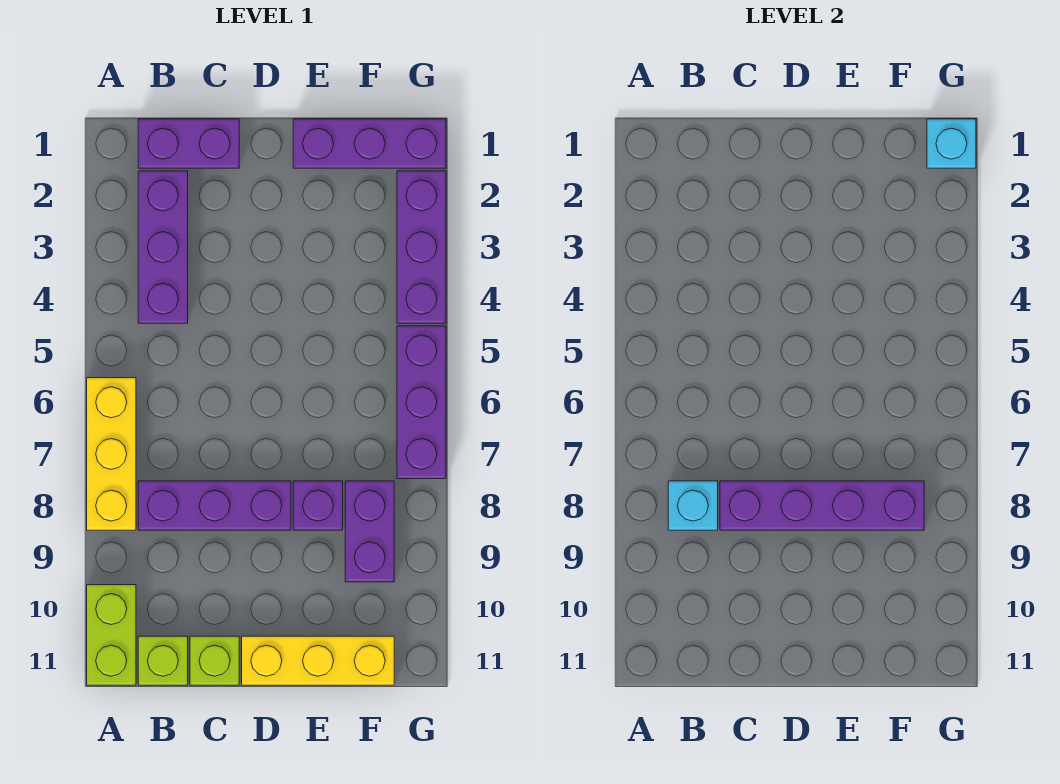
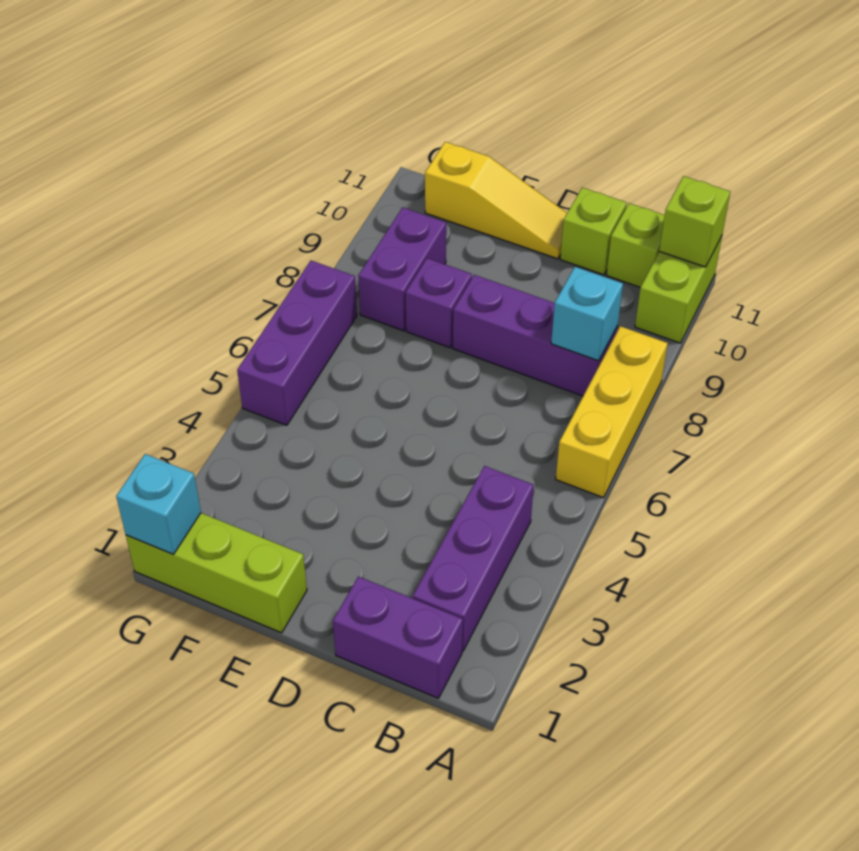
none -> lime 1x1 brick [659,176,730,267]
purple 1x4 brick [720,481,924,530] -> none
yellow 1x3 brick [242,636,394,685] -> yellow 1x3 slope [425,142,567,259]
purple 1x3 brick [293,119,446,168] -> lime 1x3 brick [126,513,307,633]
purple 1x3 brick [397,171,446,323] -> none

